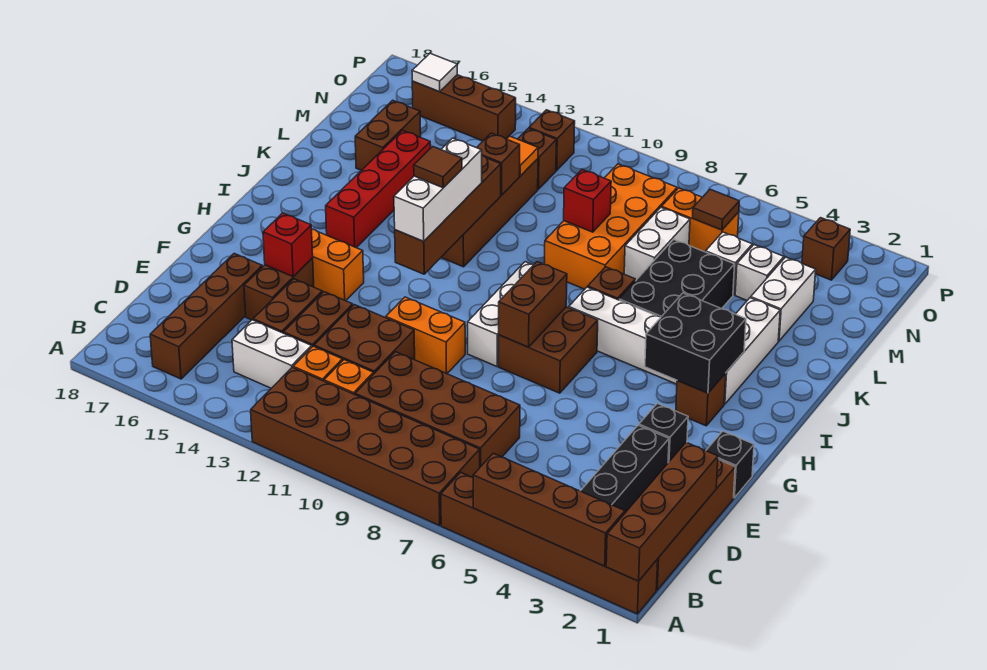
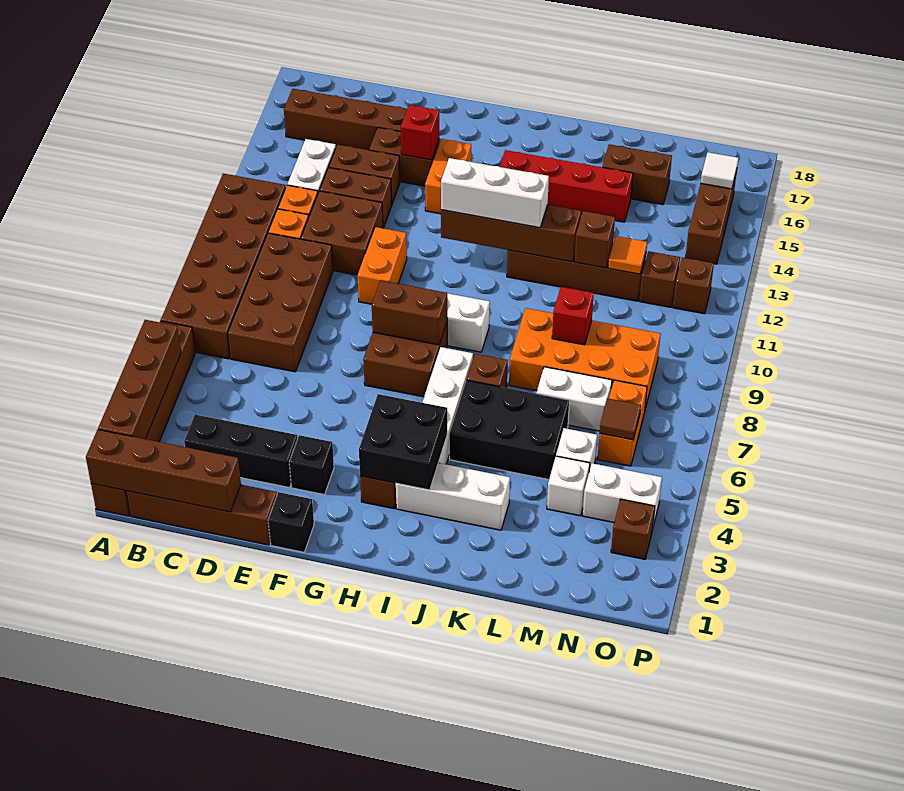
brown 1x1 tile [414,147,462,188] -> none
white 1x2 brick [751,257,816,341] -> white 1x2 brick moved to [582,463,662,530]

